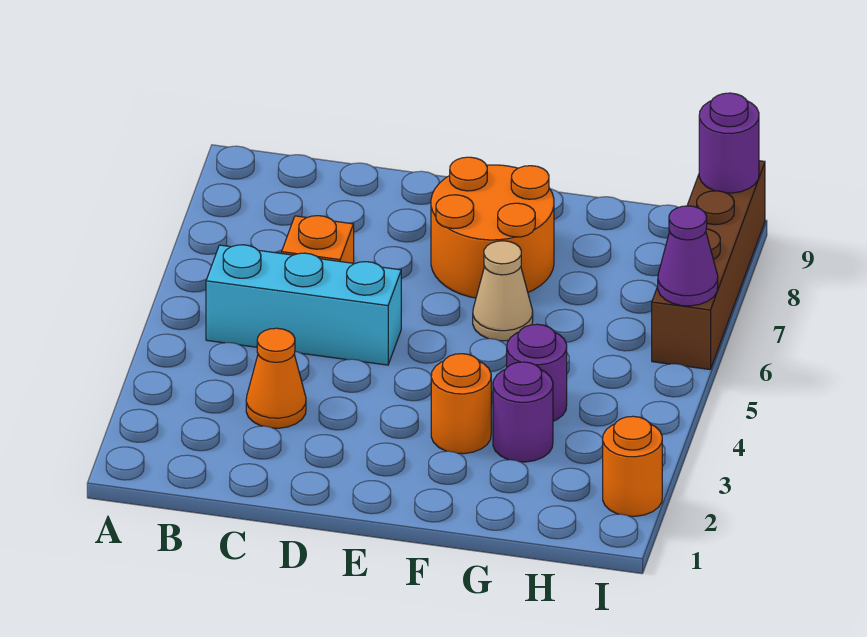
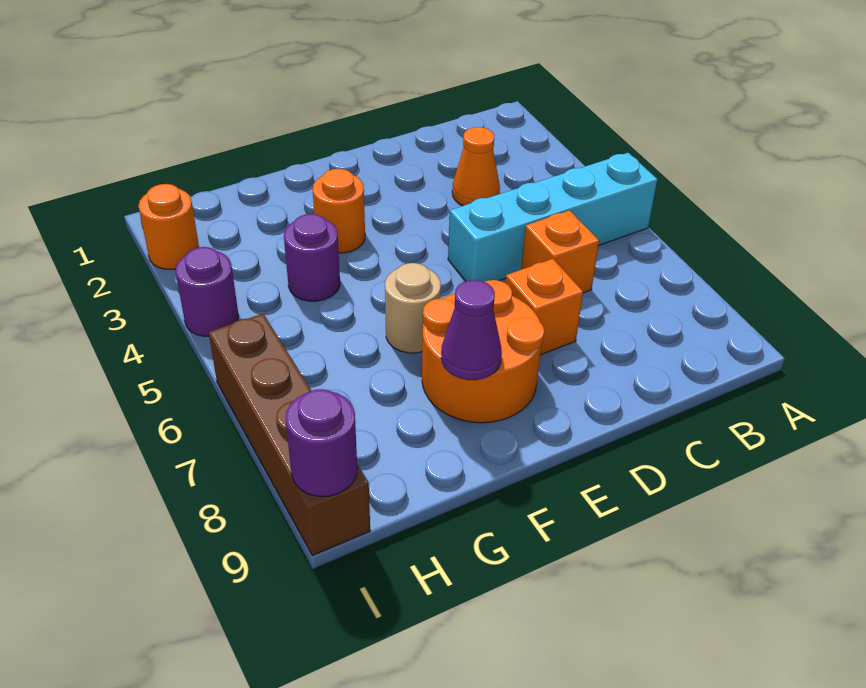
cyan 1x3 brick [206,245,401,365] -> cyan 1x4 brick [448,153,657,282]
none -> orange 1x1 brick [505,259,583,355]
tan 1x1 cone [473,241,533,341] -> tan 1x1 round brick [385,263,441,353]
purple 1x1 round brick [493,362,553,462] -> purple 1x1 round brick moved to [175,247,238,336]
purple 1x1 cone [658,206,718,306] -> purple 1x1 cone moved to [441,280,502,380]

